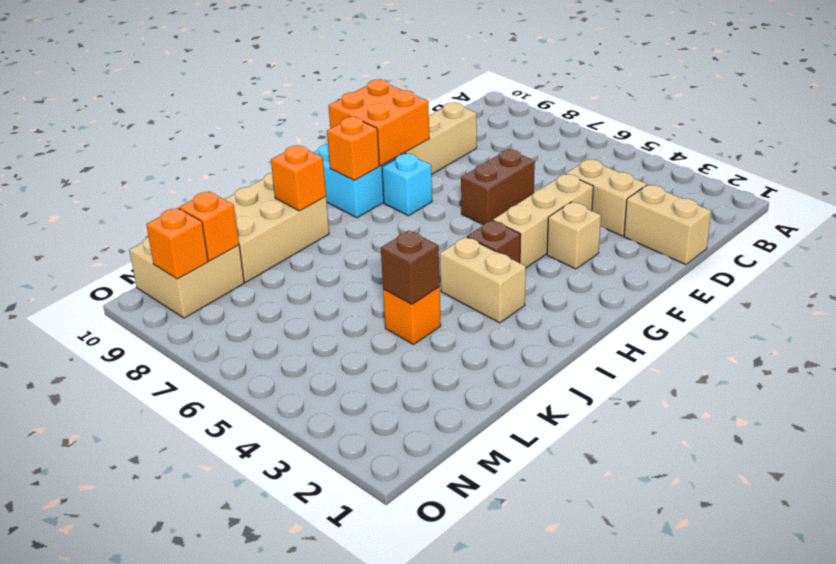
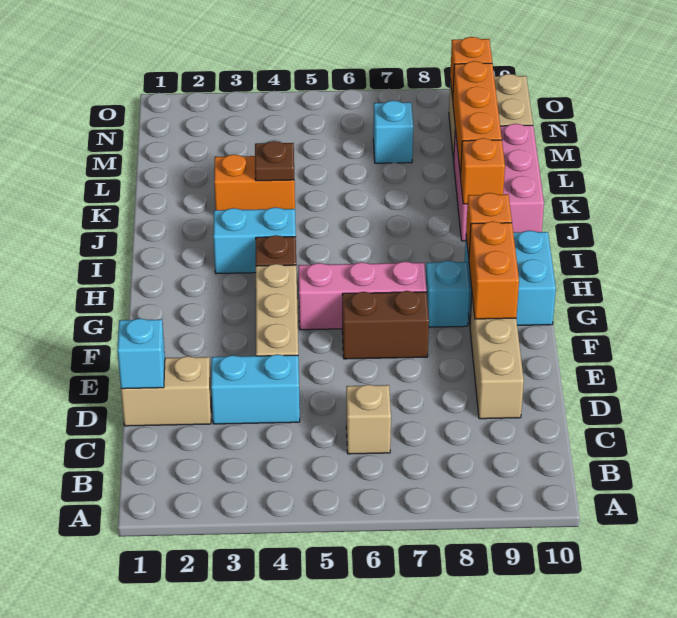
none -> cyan 1x1 brick [117,318,165,389]
tan 1x2 brick [566,160,647,236] -> cyan 1x2 brick [211,354,300,424]
brown 1x2 brick [461,149,535,225] -> brown 1x2 brick turned to [342,291,429,359]
tan 1x1 brick [547,202,601,269] -> tan 1x1 brick moved to [346,385,391,454]
orange 2x2 brick [329,79,429,166] -> orange 1x2 brick [469,221,519,319]
none -> pink 1x3 brick [298,261,427,330]
tan 1x2 brick [440,237,526,323] -> cyan 1x2 brick [213,207,296,274]
tan 2x3 brick [224,173,329,282] -> pink 2x3 brick [454,124,544,241]
orange 1x1 brick [383,287,441,344] -> orange 1x2 brick [214,154,295,210]
brown 1x1 brick [381,231,440,304] -> brown 1x1 plate [255,141,294,181]
none -> cyan 1x1 brick [373,101,413,163]
orange 1x1 brick [179,191,239,261] -> orange 1x3 brick [453,61,502,177]

